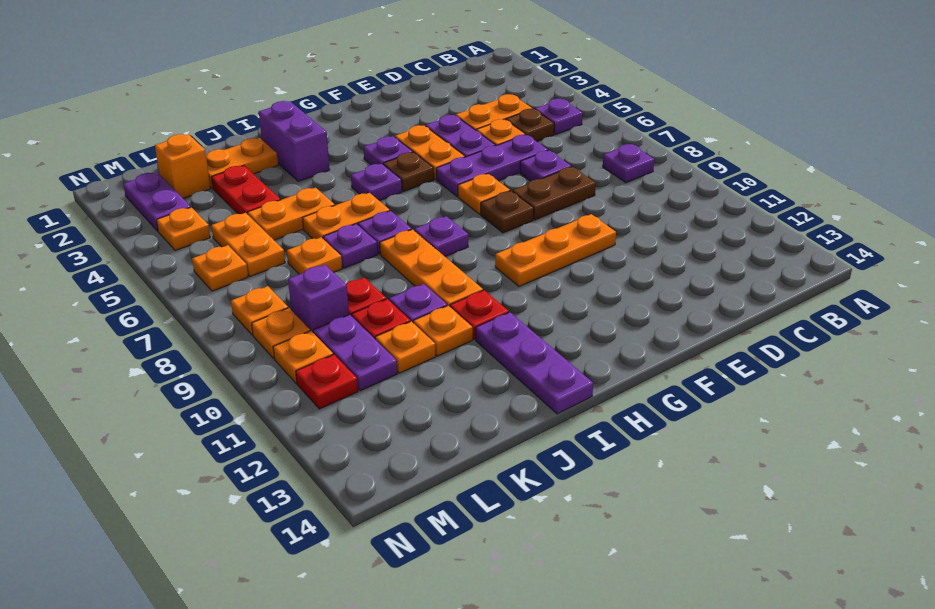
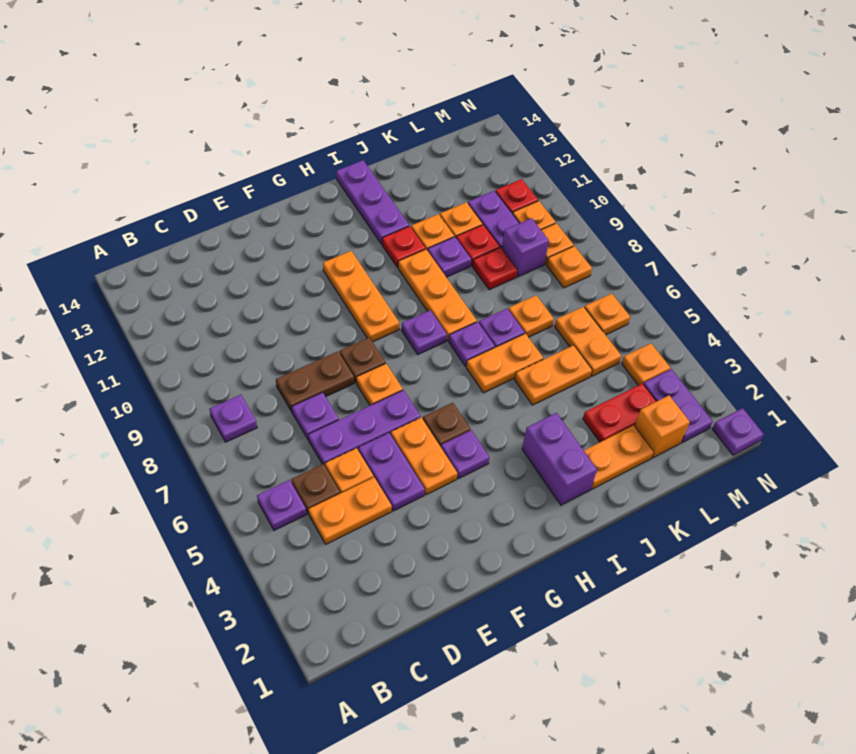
orange 1x3 plate [495,214,616,286] -> orange 1x3 plate turned to [323,251,399,342]
purple 1x1 plate [351,164,402,201] -> purple 1x1 plate moved to [712,408,764,455]
red 1x2 plate [211,166,280,214] -> red 1x2 plate turned to [583,383,656,442]

